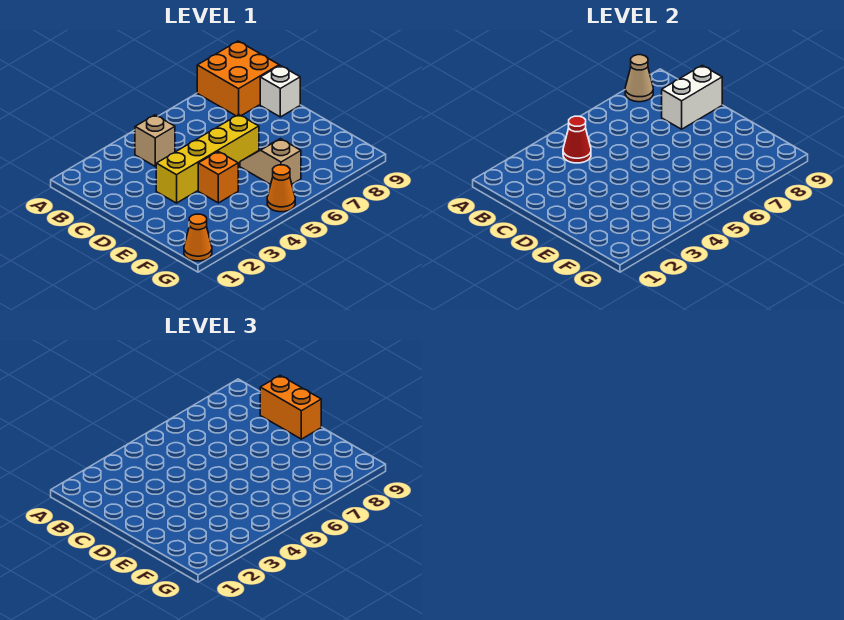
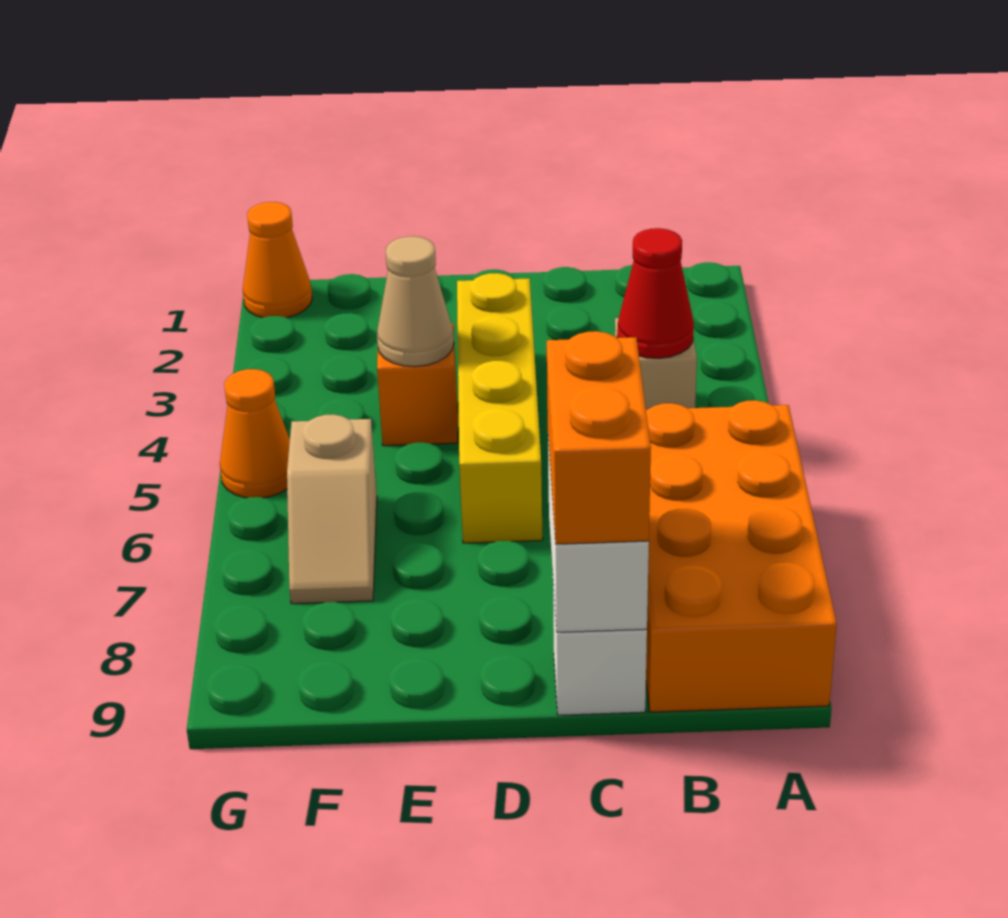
orange 2x2 brick [197,41,279,116] -> orange 2x4 brick [646,400,837,712]
tan 1x1 cone [625,55,653,102] -> tan 1x1 cone moved to [377,236,454,367]
orange 1x2 brick [260,375,321,439] -> orange 1x2 brick turned to [547,331,651,544]
tan 1x2 slope [240,139,301,185] -> tan 1x2 slope turned to [287,414,377,604]

